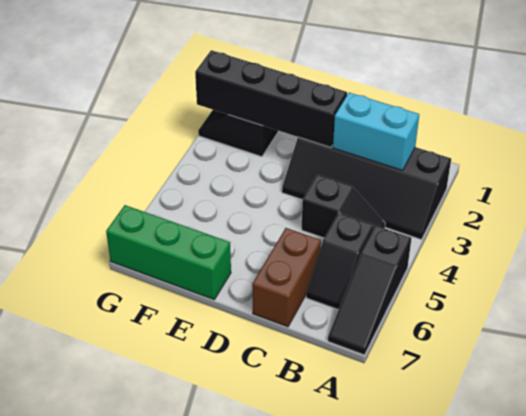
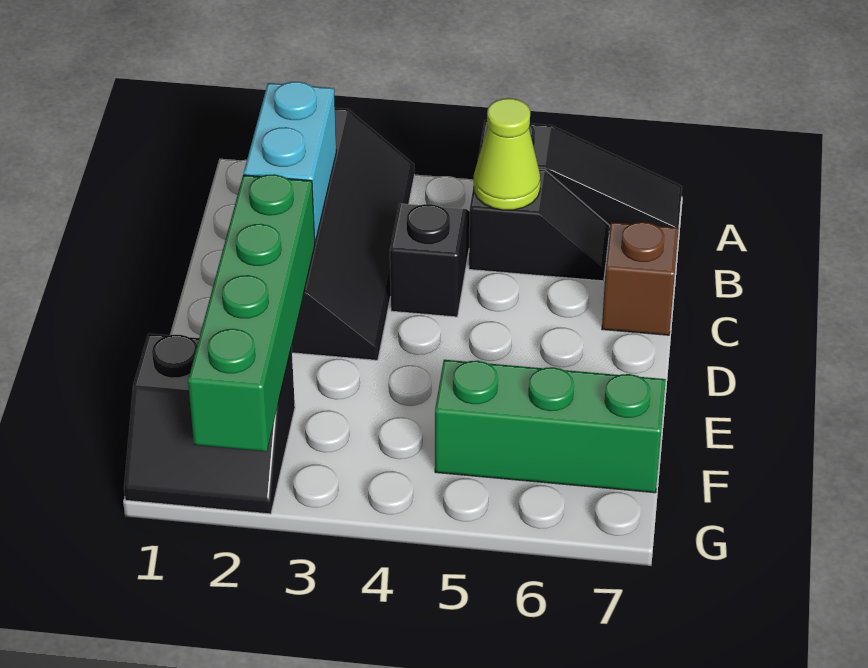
none -> lime 1x1 cone [474,98,540,210]
brown 1x2 brick [252,228,321,327] -> brown 1x1 brick [602,222,679,335]
black 1x4 brick [195,50,347,147] -> green 1x4 brick [188,174,315,452]
green 1x3 brick [106,205,231,299] -> green 1x3 brick turned to [435,360,666,493]

